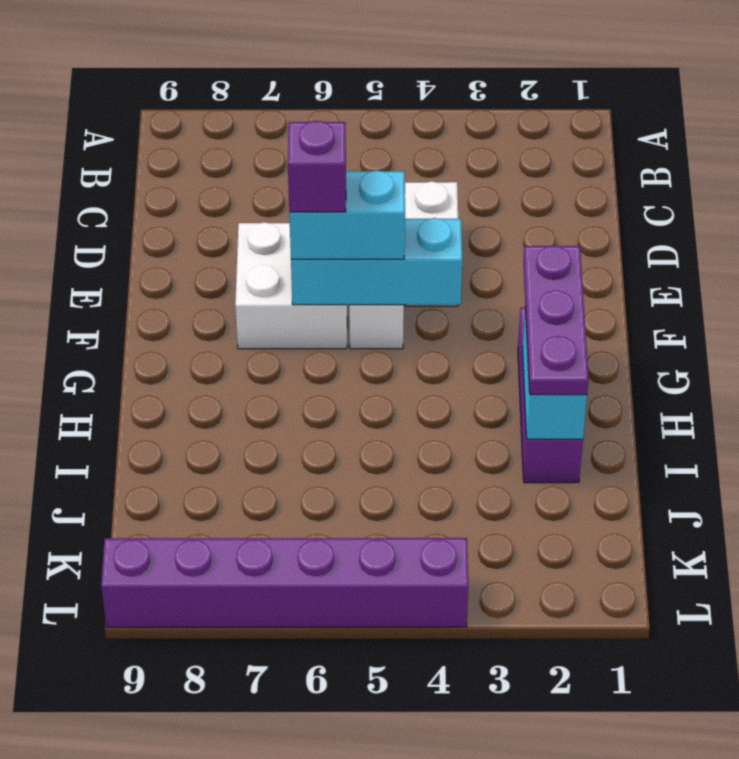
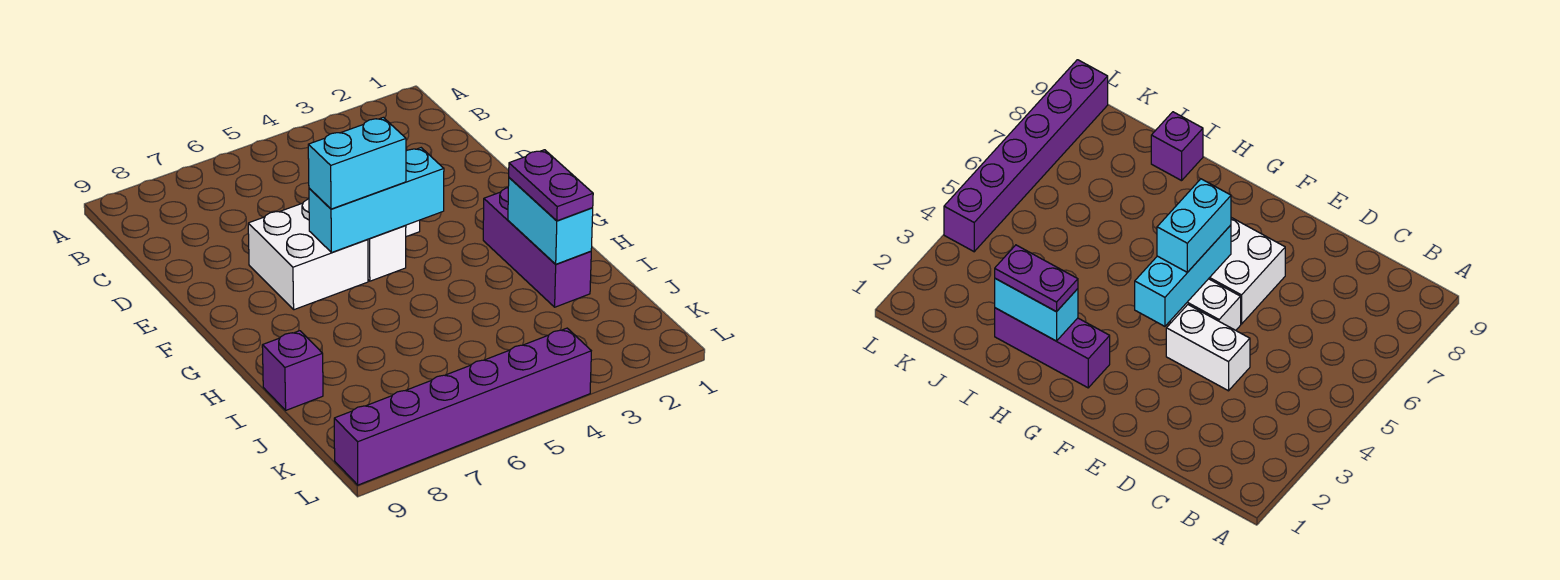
purple 1x1 brick [288,121,346,212] -> purple 1x1 brick moved to [262,331,323,410]
purple 1x3 plate [523,246,589,395] -> purple 1x2 plate [509,150,593,221]

